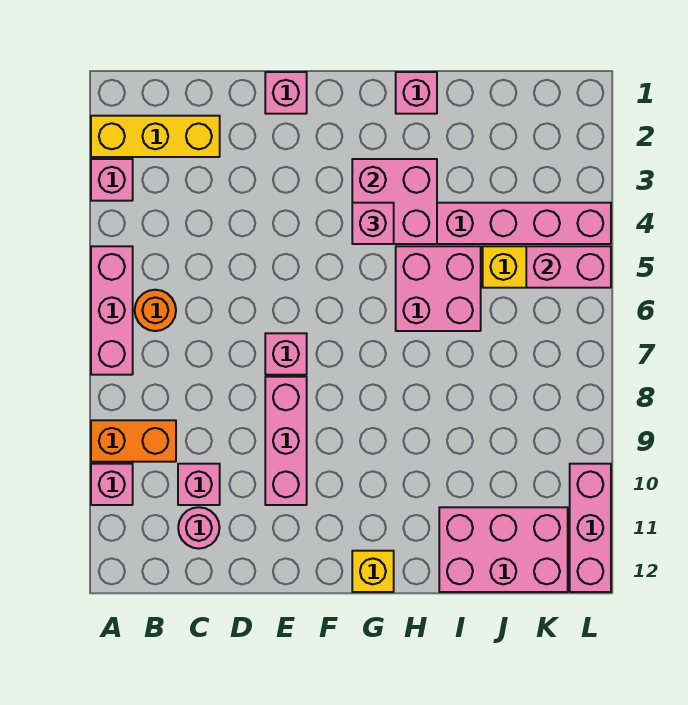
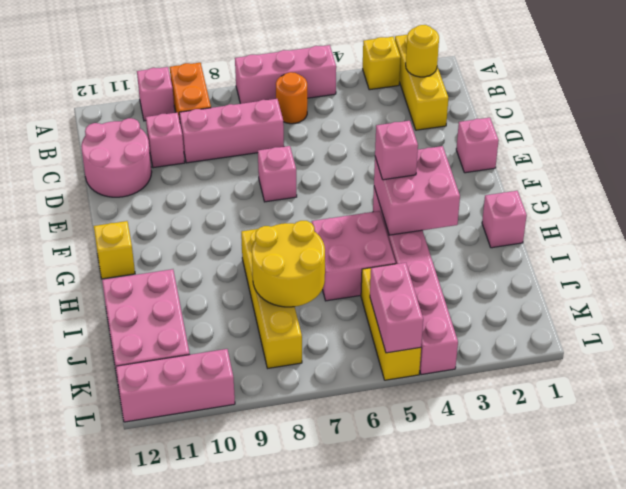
pink 1x1 brick [91,159,133,201] -> yellow 1x1 brick [363,37,401,90]
none -> yellow 1x1 round brick [406,25,439,77]
pink 1x1 round brick [178,507,220,549] -> pink 2x2 round brick [81,118,152,197]
pink 1x3 brick [265,377,307,505] -> pink 1x3 brick moved to [179,99,284,163]
none -> yellow 1x4 brick [241,229,302,368]
none -> yellow 2x2 round brick [252,221,325,307]

